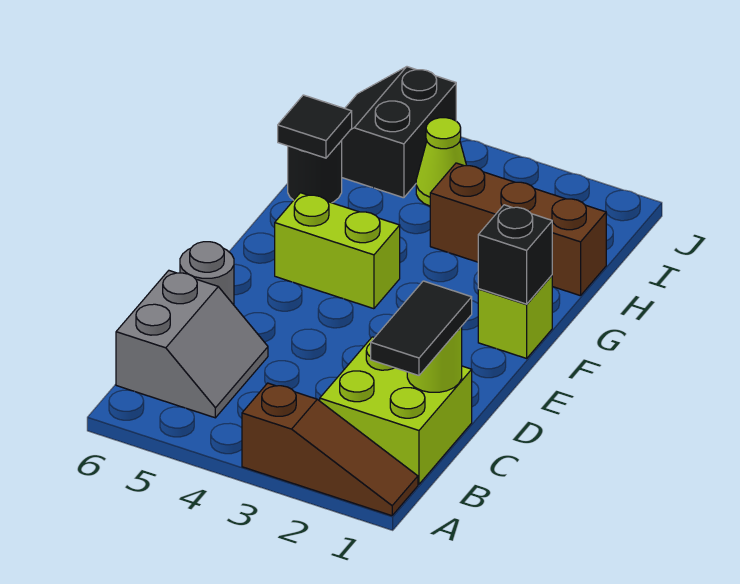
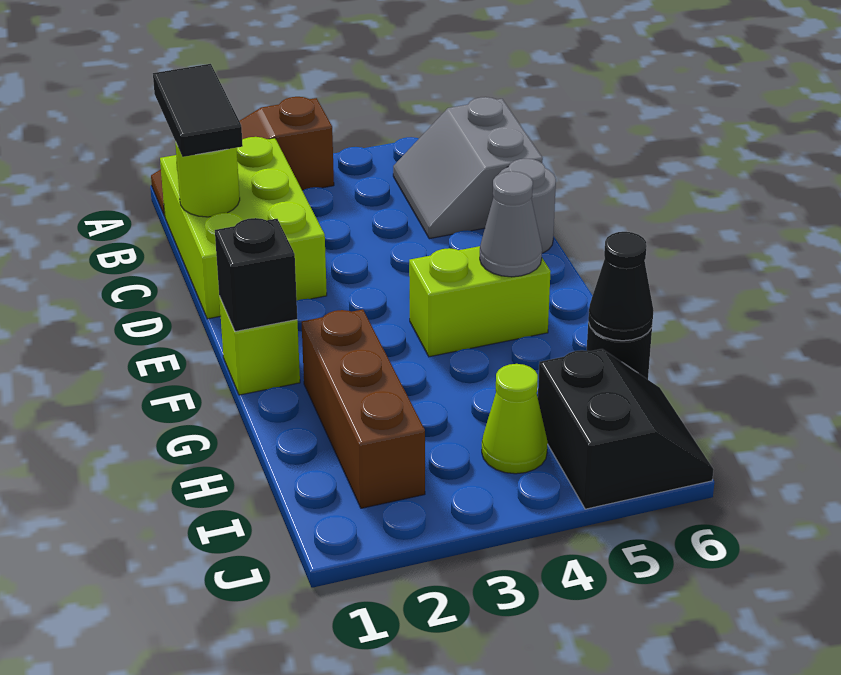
lime 2x2 brick [320,337,472,484] -> lime 2x3 brick [160,137,327,319]
none -> grey 1x1 cone [480,171,542,277]
brown 1x3 brick [430,163,606,296] -> brown 1x3 brick turned to [302,309,425,508]
black 1x1 tile [278,95,352,158] -> black 1x1 cone [588,232,654,341]

